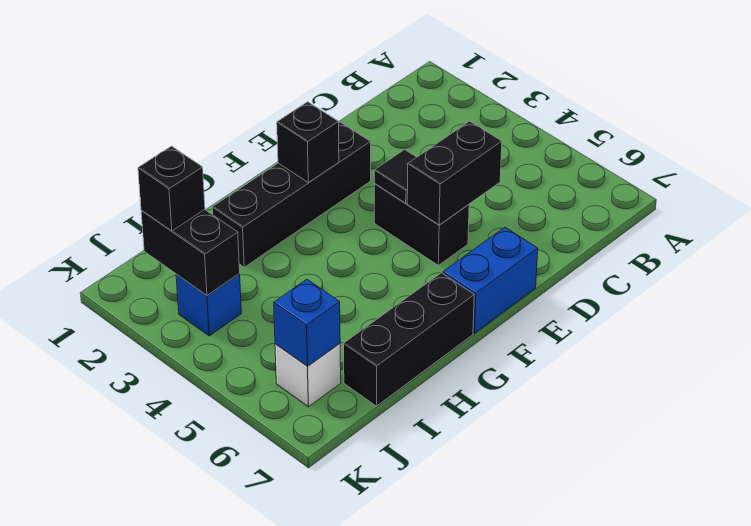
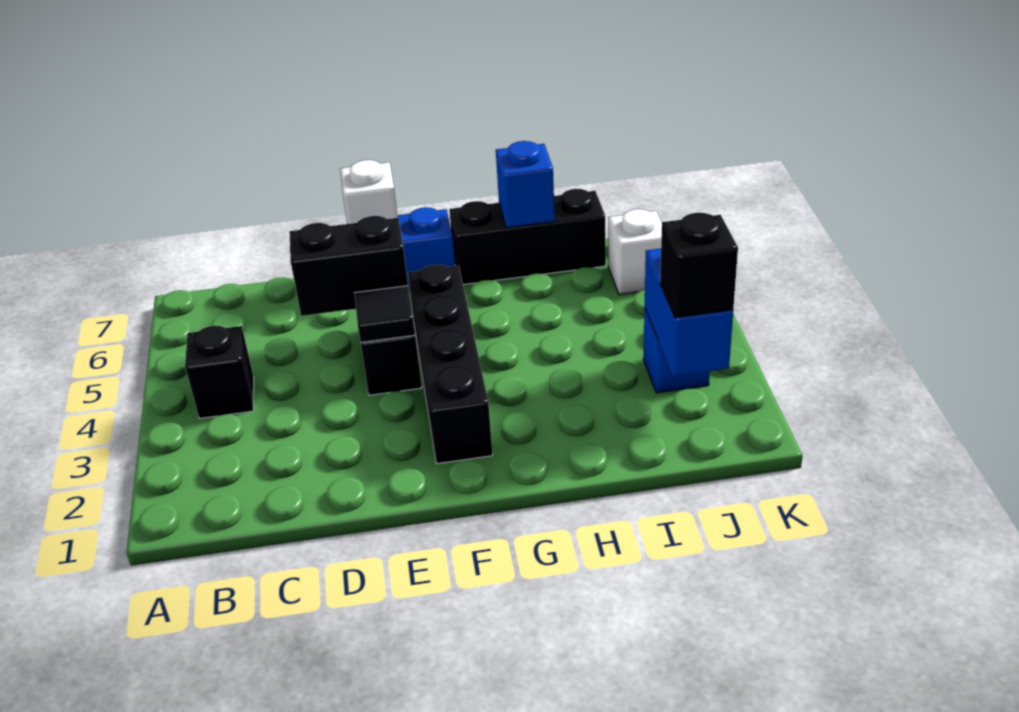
black 1x4 brick [212,122,371,267] -> black 1x4 brick turned to [408,265,493,464]
none -> white 1x1 brick [340,160,398,224]
black 1x1 brick [277,102,339,182] -> black 1x1 brick moved to [185,326,254,418]
black 1x2 brick [141,210,240,295] -> blue 1x2 brick [645,249,733,376]
blue 1x1 brick [274,279,340,366] -> blue 1x1 brick moved to [496,141,555,228]

